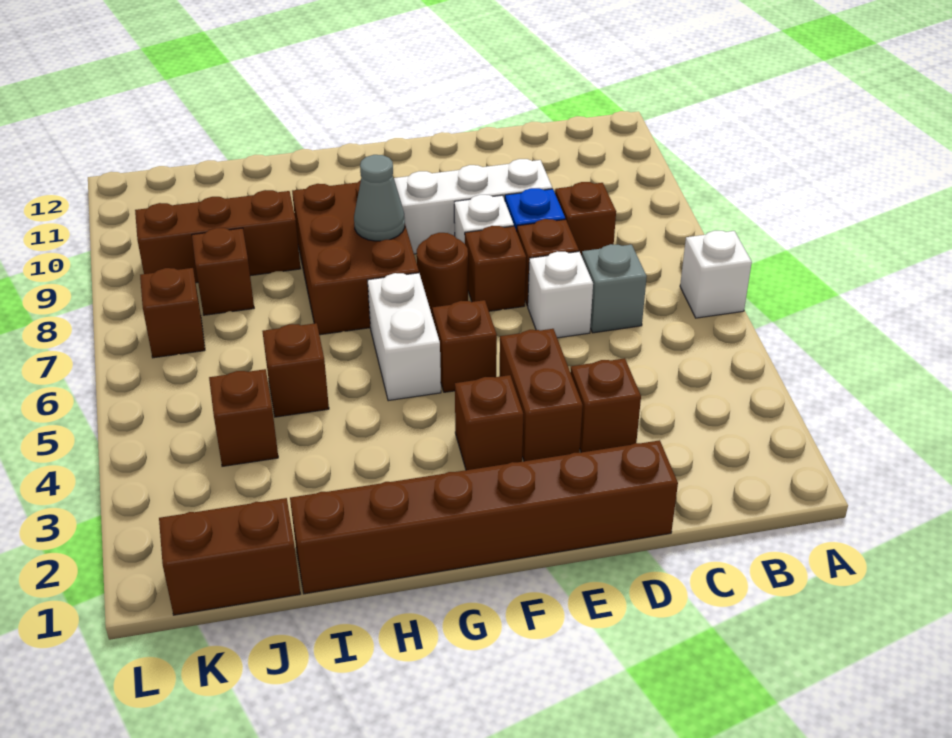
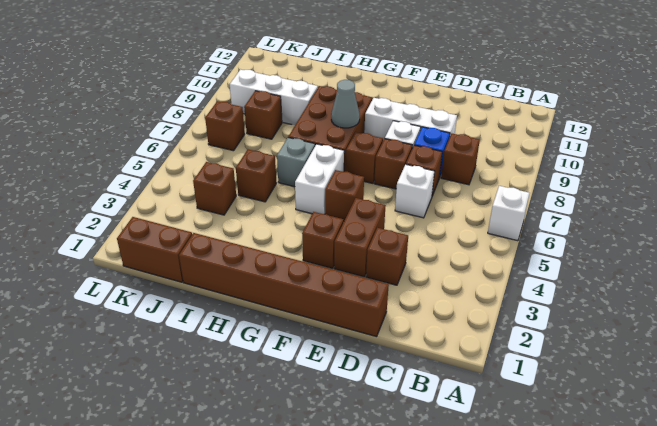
grey 1x1 brick [582,244,647,333] -> grey 1x1 brick moved to [277,138,315,187]
brown 1x1 round brick [417,233,468,316] -> brown 1x1 brick [346,132,383,183]
brown 1x3 brick [135,190,301,283] -> white 1x3 brick [230,69,318,125]

